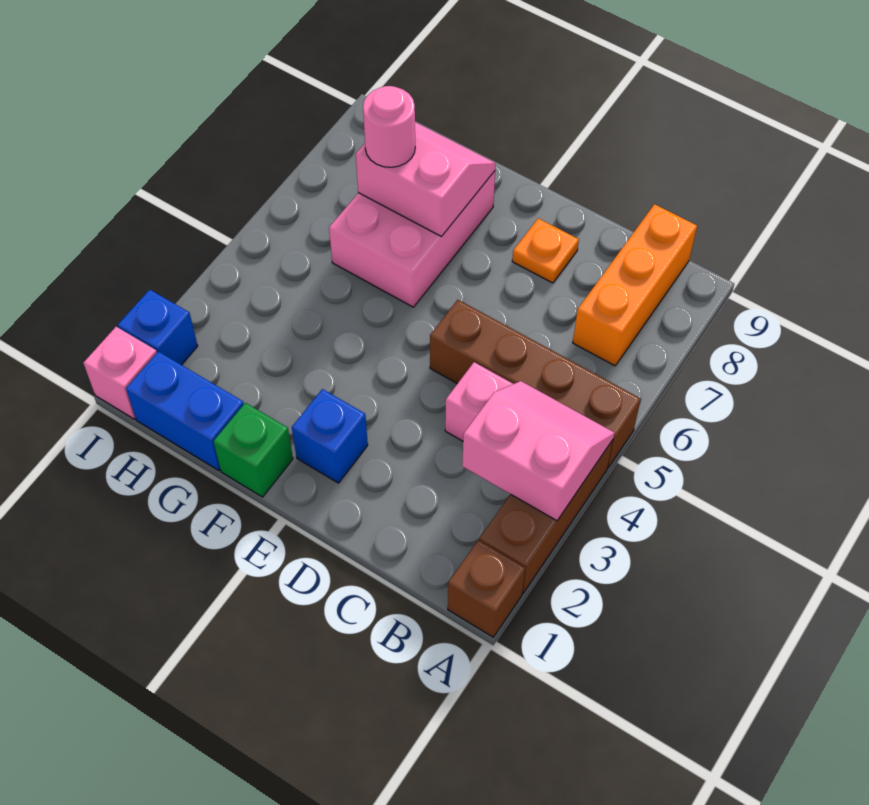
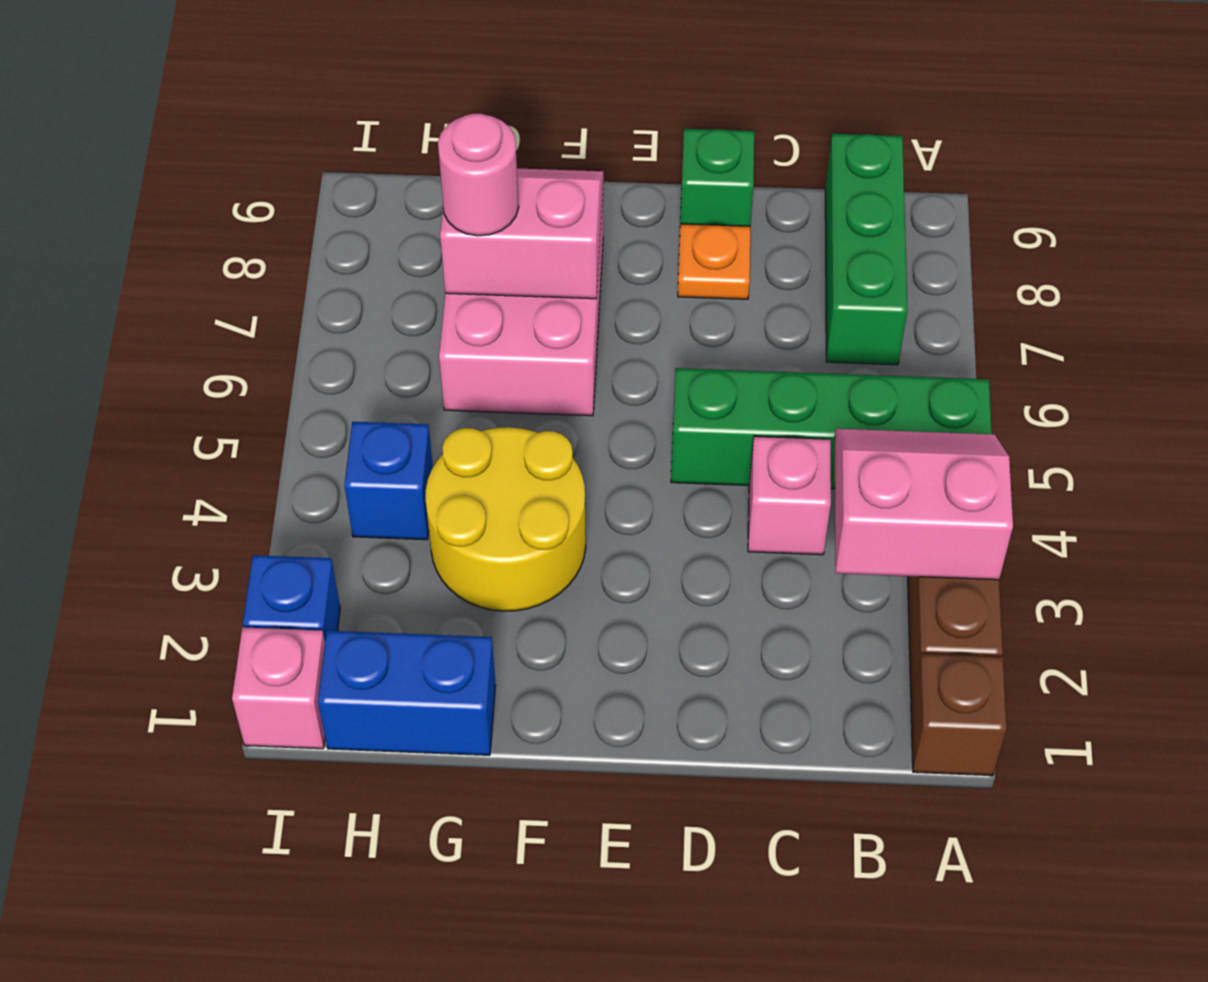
brown 1x4 brick [430,300,641,468] -> green 1x4 brick [671,368,992,489]
orange 1x3 brick [573,204,697,366] -> green 1x3 brick [825,134,908,365]
blue 1x1 brick [292,389,368,483] -> blue 1x1 brick moved to [344,422,433,540]
green 1x1 brick [214,403,293,497] -> green 1x1 brick moved to [680,129,754,226]
none -> yellow 2x2 round brick [426,427,586,611]

